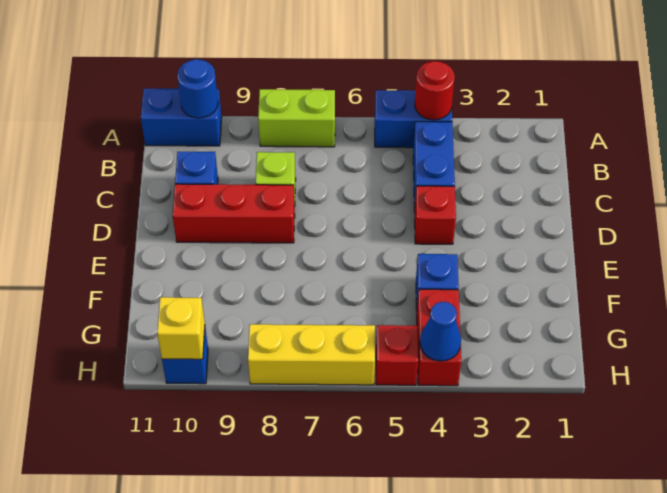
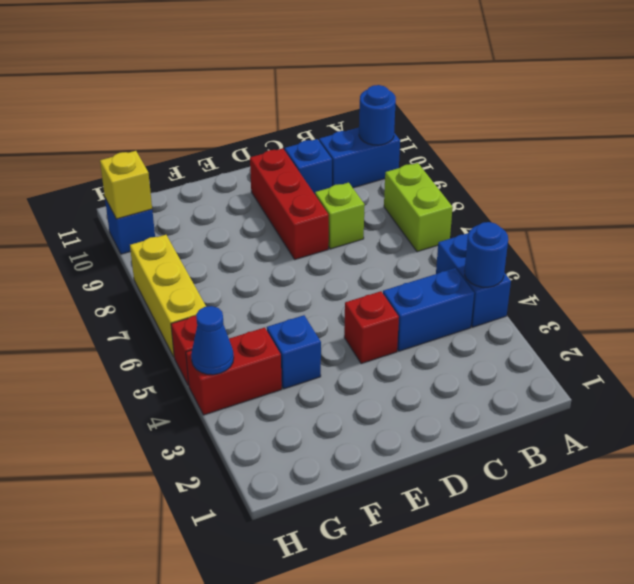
red 1x1 round brick [415,61,455,120] -> blue 1x1 round brick [465,222,508,287]
blue 1x2 brick [141,89,222,146] -> blue 1x2 brick turned to [319,128,400,188]

